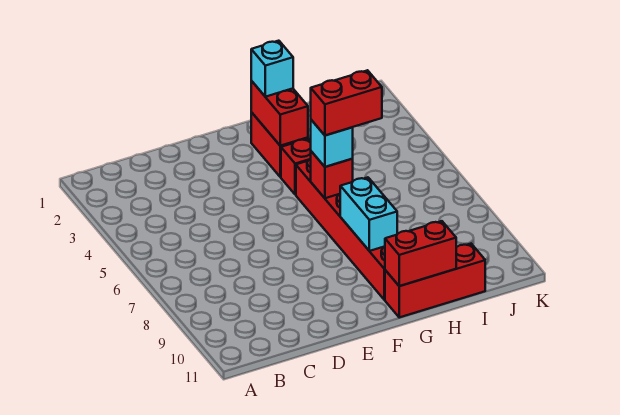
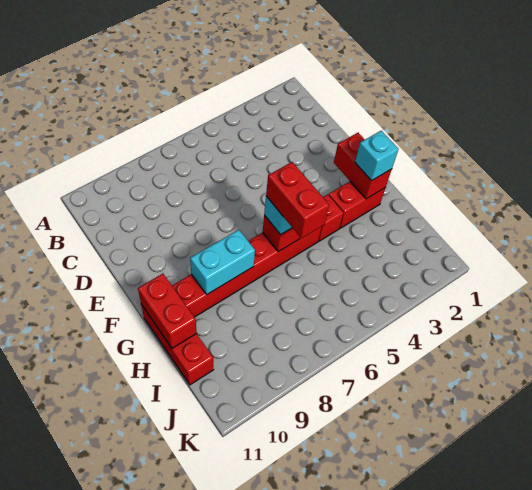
red 1x2 brick [251,81,308,146] -> red 1x2 brick turned to [334,133,392,199]

